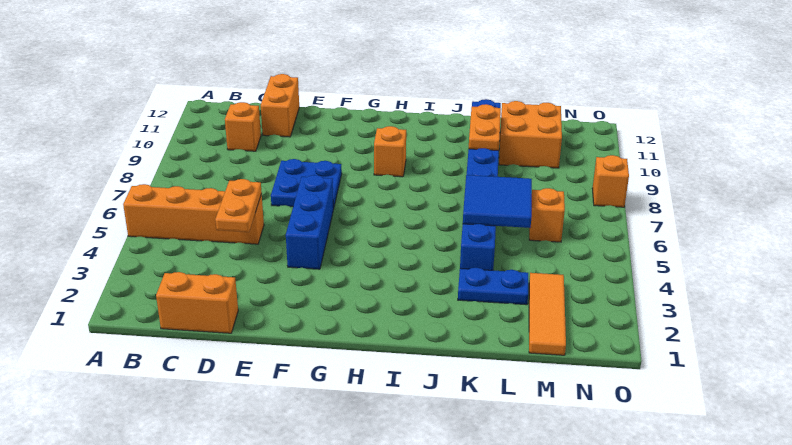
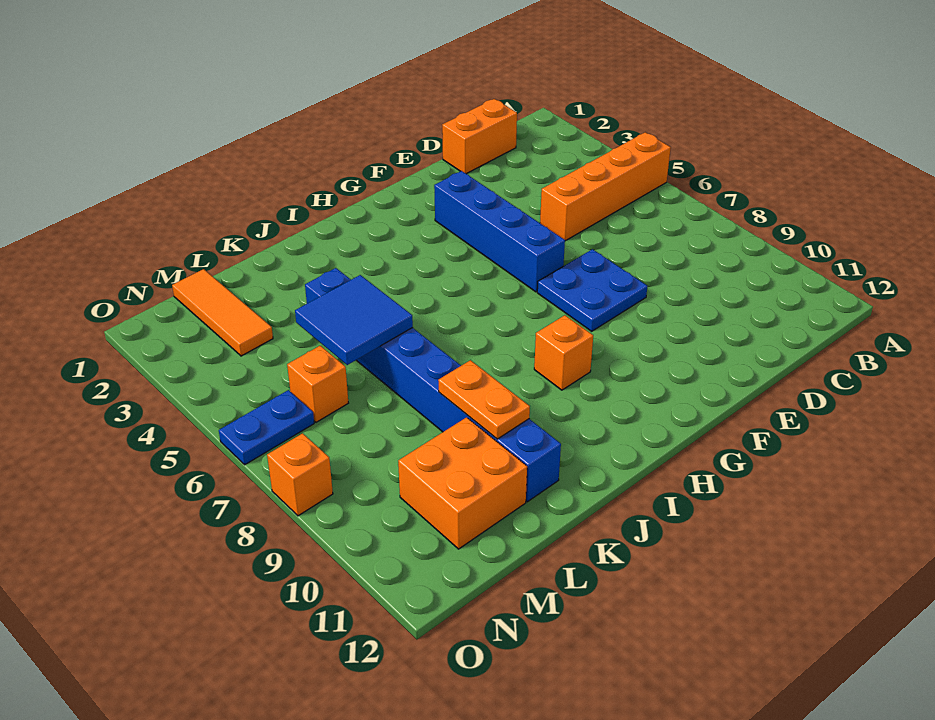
orange 1x1 brick [225,102,261,151] -> none
orange 1x2 plate [215,179,262,232] -> none
orange 1x2 brick [261,74,299,137] -> none
blue 1x3 brick [286,175,333,269] -> blue 1x4 brick [434,171,565,292]
blue 1x2 plate [458,267,528,305] -> blue 1x2 plate moved to [219,390,314,465]

